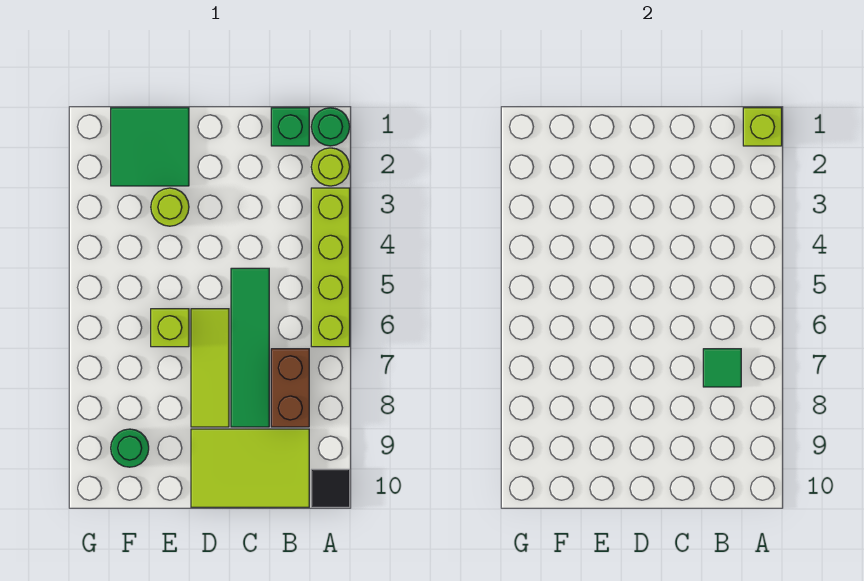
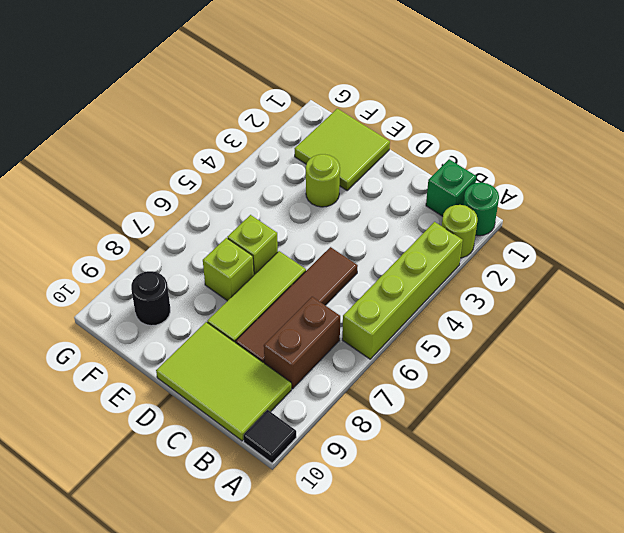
lime 1x1 brick [743,108,782,146] -> lime 1x1 brick moved to [203,238,254,301]
green 1x1 tile [703,349,741,387] -> none
green 1x4 tile [231,268,269,427] -> brown 1x4 tile [236,247,358,363]
green 2x2 tile [111,108,189,186] -> lime 2x2 tile [295,109,390,190]
green 1x1 round brick [111,429,149,467] -> black 1x1 round brick [131,271,170,326]

